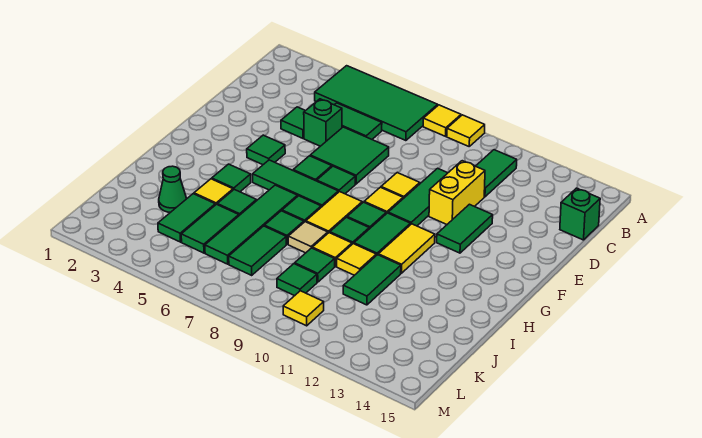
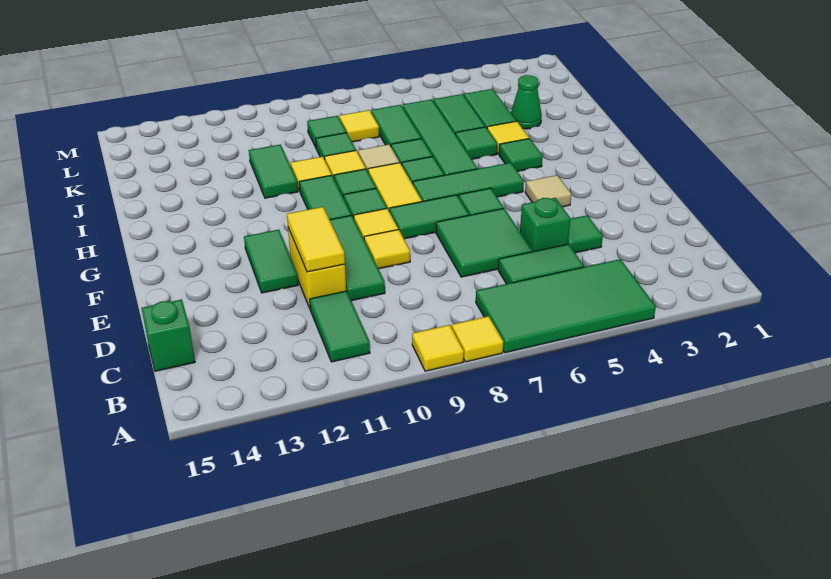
green 1x1 tile [247,135,285,165] -> tan 1x1 tile [525,175,571,207]
green 1x1 tile [317,166,355,194] -> green 1x2 tile [389,195,469,239]
yellow 1x2 tile [378,224,435,273] -> yellow 1x2 tile moved to [287,207,345,272]
yellow 1x1 tile [283,291,324,326] -> yellow 1x1 tile moved to [339,110,379,142]

